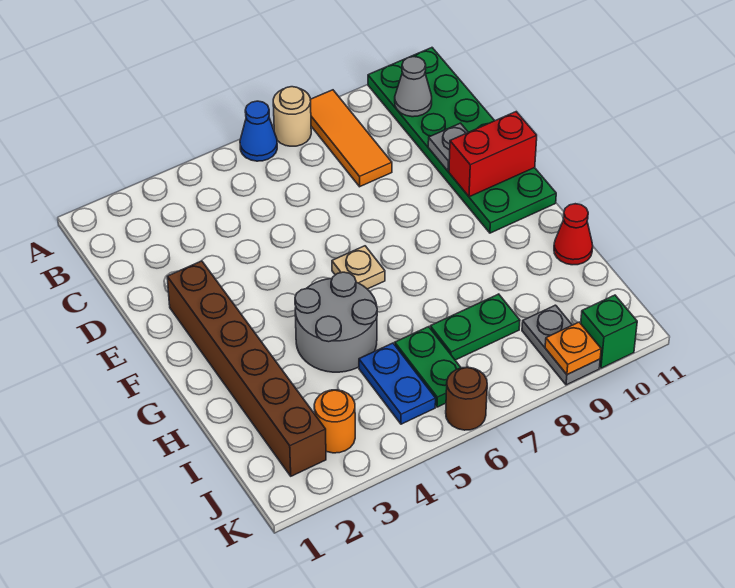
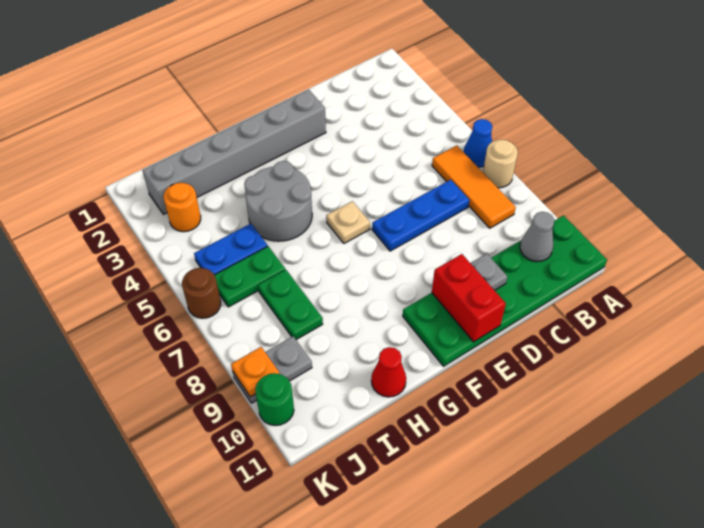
orange 1x3 tile [310,90,392,187] -> orange 1x3 tile turned to [432,146,516,228]
none -> blue 1x3 plate [372,180,469,251]
brown 1x6 brick [167,261,326,476] -> grey 1x6 brick [143,90,326,214]
green 1x1 brick [581,295,637,368] -> green 1x1 round brick [255,373,294,425]

